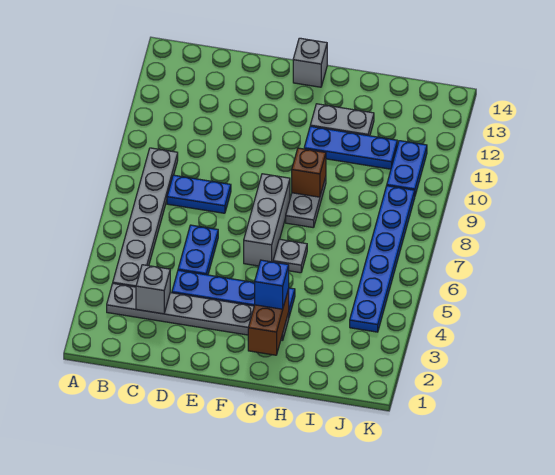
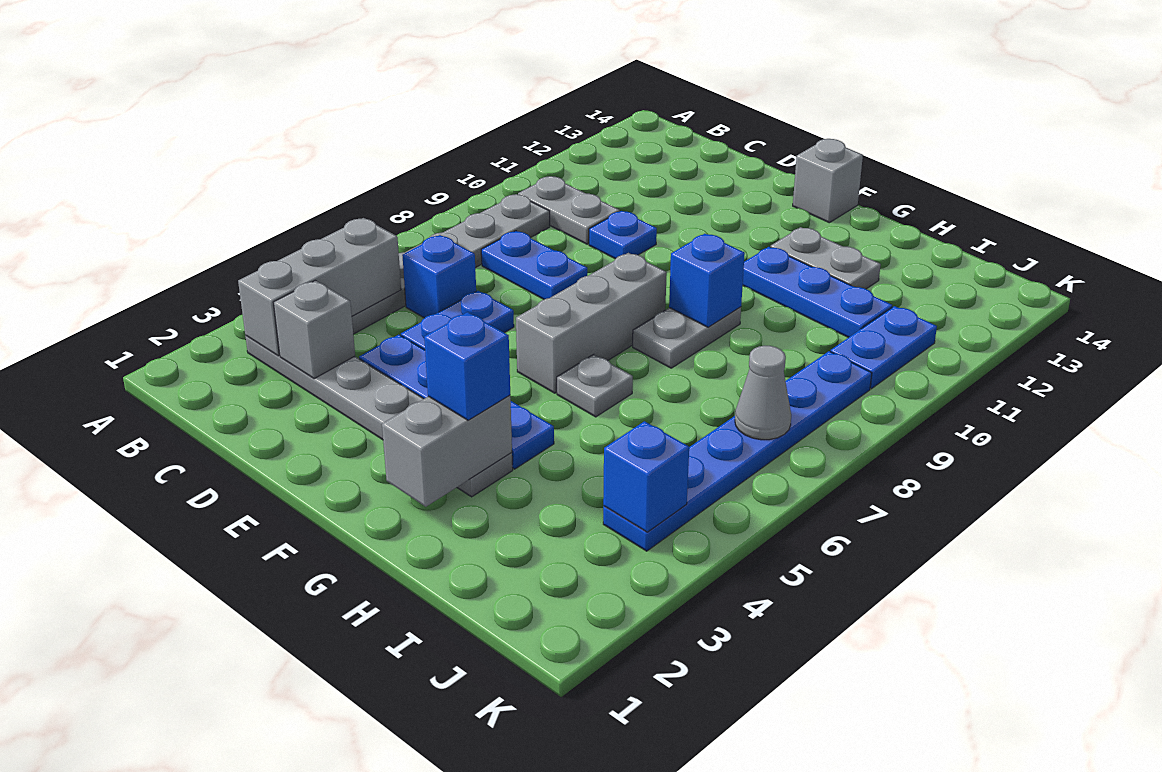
none -> grey 1x3 brick [238,218,401,356]
none -> grey 1x2 plate [518,176,620,244]
none -> blue 1x1 brick [402,235,476,318]
none -> blue 1x1 plate [589,211,657,259]
brown 1x2 brick [248,289,289,355] -> grey 1x2 brick [382,395,512,507]
brown 1x1 brick [292,148,326,197] -> blue 1x1 brick [669,234,745,327]
none -> blue 1x1 brick [603,421,689,532]
none -> grey 1x1 cone [735,346,791,440]

